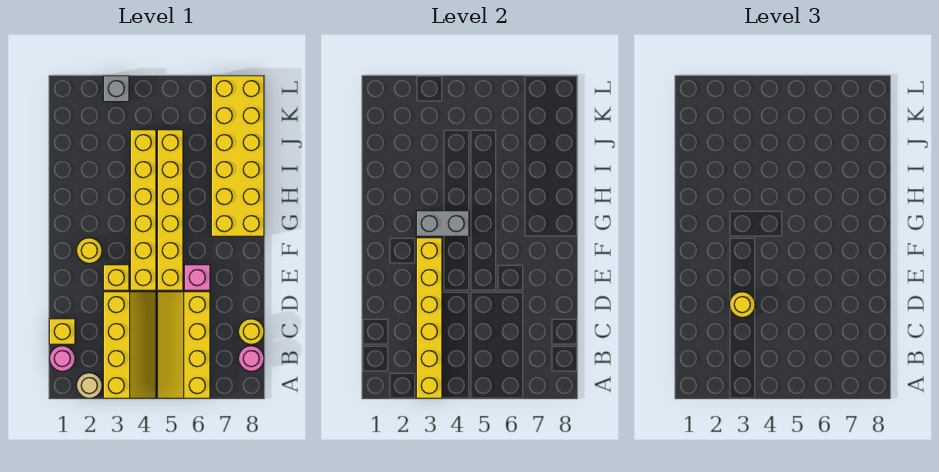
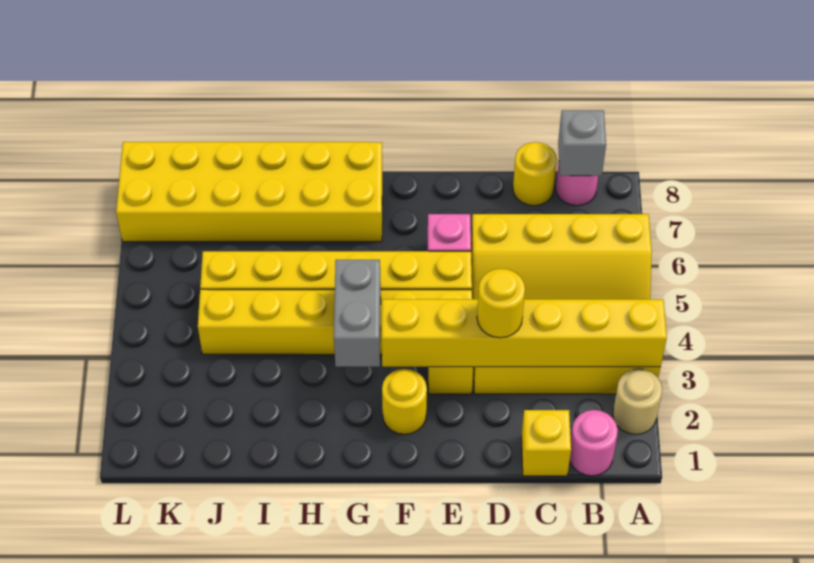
grey 1x1 brick [103,76,129,102] -> grey 1x1 brick moved to [558,110,606,176]

